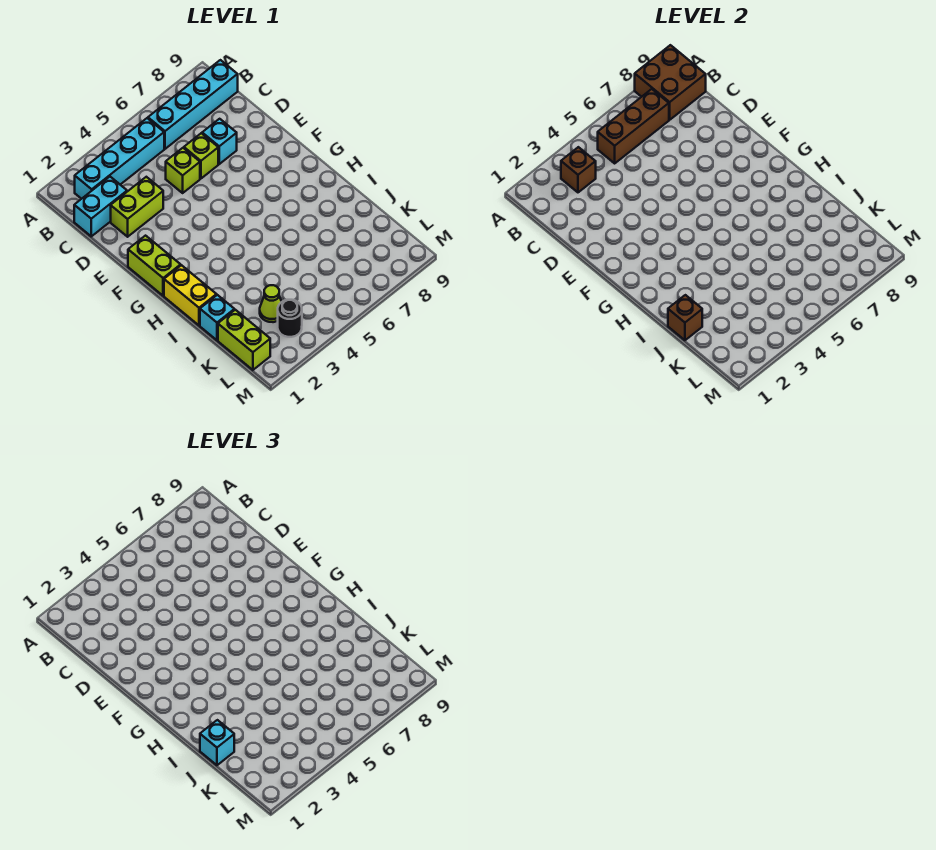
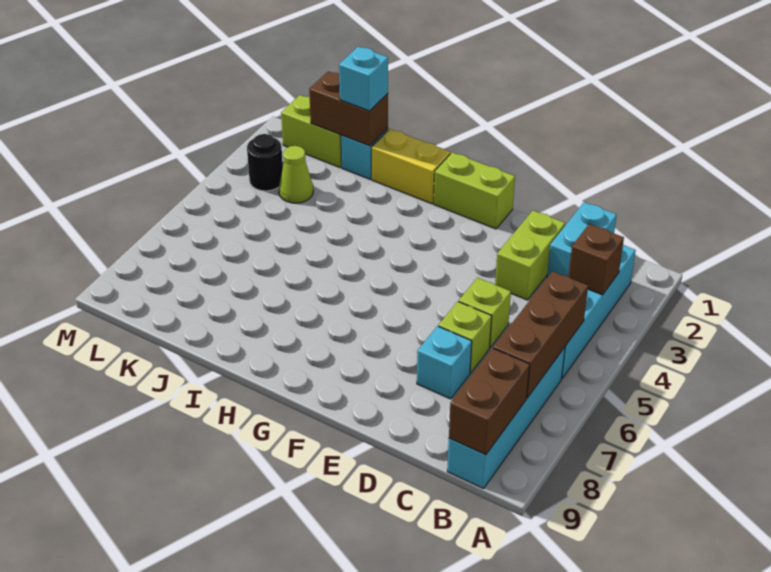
brown 2x2 brick [635,45,706,120] -> brown 1x2 brick [449,348,530,455]
brown 1x1 brick [668,295,702,340] -> brown 1x2 brick [309,71,388,146]

